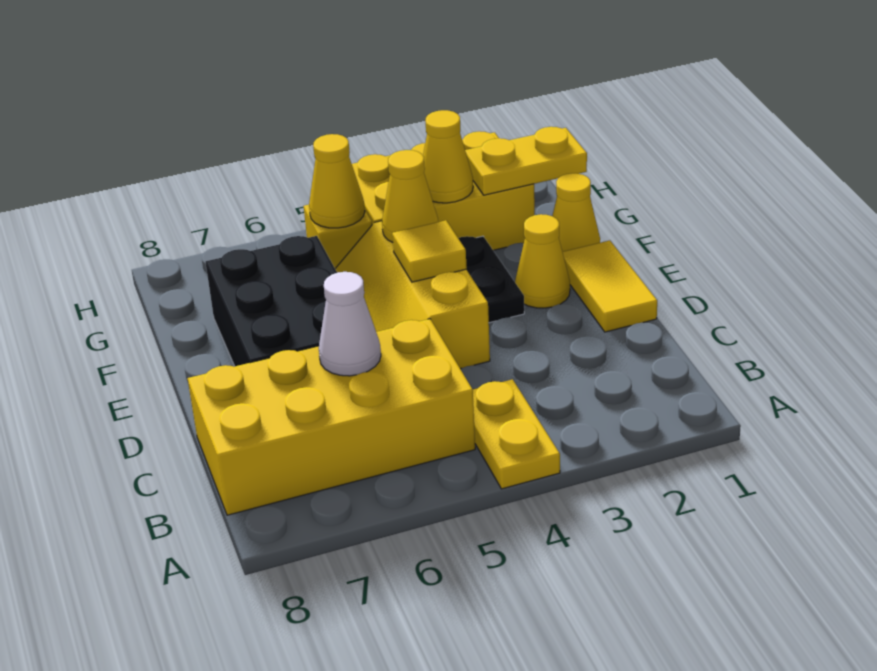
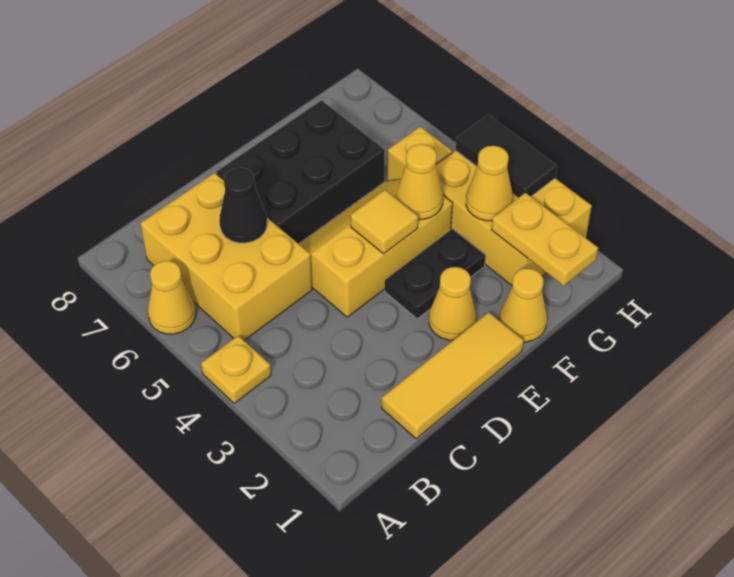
yellow 1x2 plate [473,379,560,489] -> yellow 1x1 plate [201,336,271,403]
yellow 2x4 brick [188,319,475,515] -> yellow 2x3 brick [140,173,312,340]
white 1x1 cone [319,272,381,376] -> black 1x1 cone [219,168,267,243]
yellow 1x2 tile [563,240,657,332] -> yellow 1x3 tile [382,312,523,439]
yellow 1x1 cone [309,134,365,228] -> yellow 1x1 cone moved to [148,261,196,334]
none -> black 1x2 tile [455,115,557,198]

